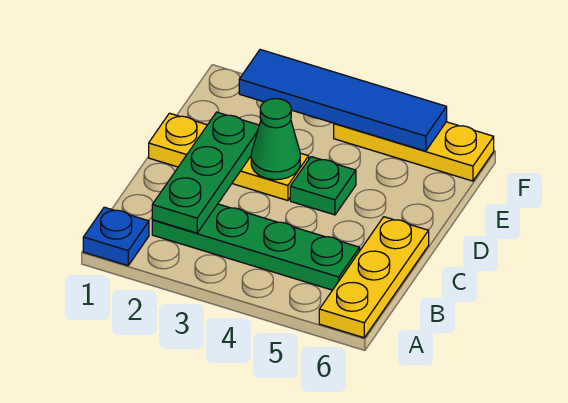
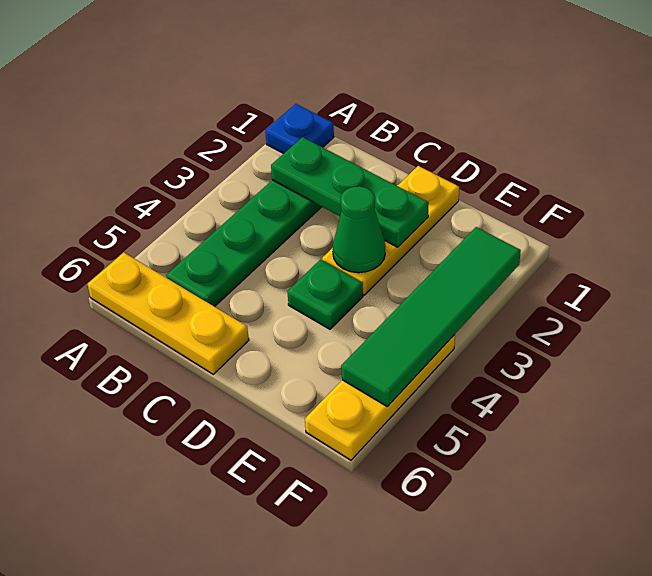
blue 1x4 tile [239,50,447,151] -> green 1x4 tile [341,227,521,407]

